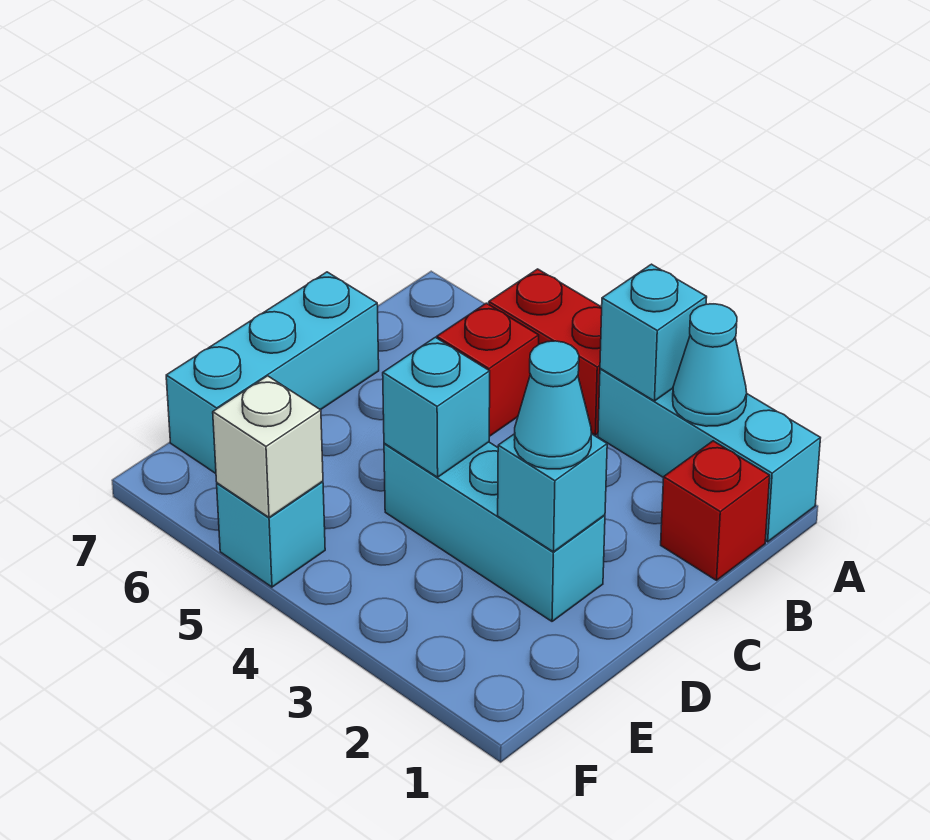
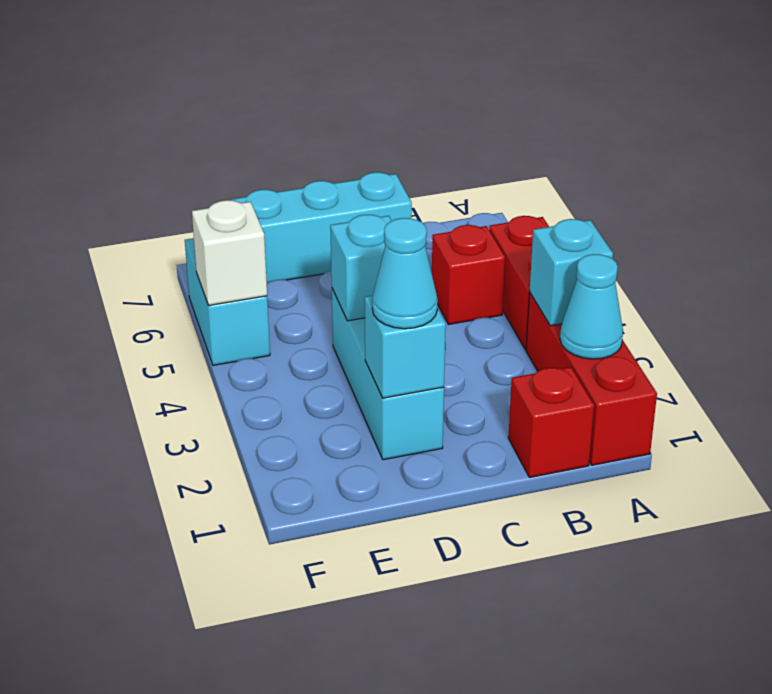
cyan 1x3 brick [598,369,820,542] -> red 1x3 brick [526,293,657,465]
cyan 1x1 brick [217,481,325,587] -> cyan 1x2 brick [185,238,270,365]

